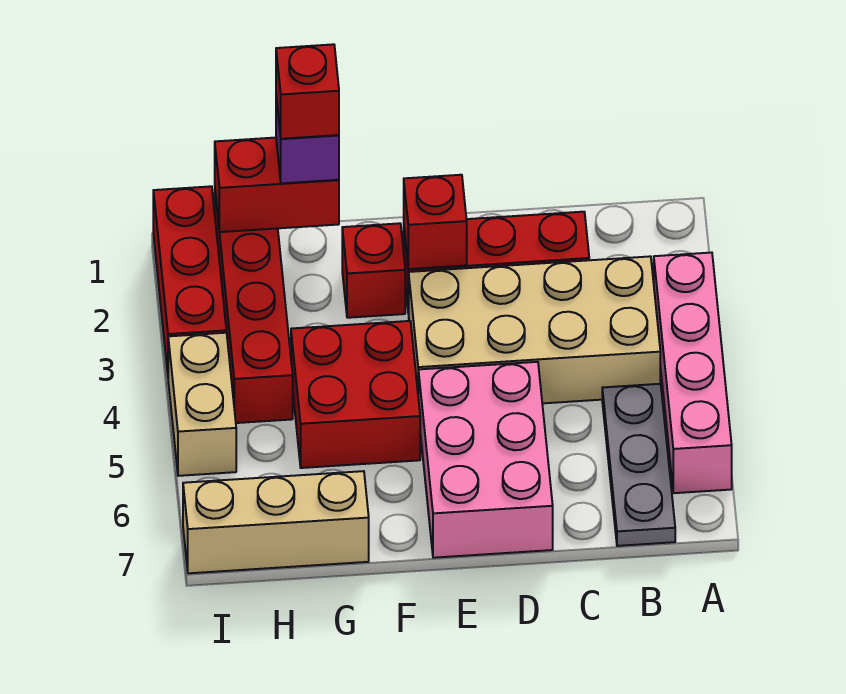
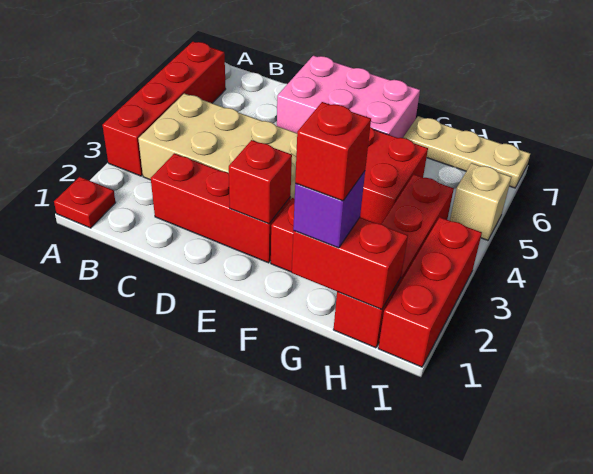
none -> red 1x1 plate [54,177,116,228]
pink 1x4 brick [654,253,732,493] -> red 1x4 brick [102,42,226,176]
grey 1x3 plate [602,384,675,546] -> none
pink 2x3 brick [418,362,553,558] -> pink 2x3 brick turned to [277,56,420,138]
tan 1x3 brick [183,471,369,573] -> tan 1x3 plate [403,116,530,188]
tan 1x2 brick [168,333,236,476] -> tan 1x1 brick [450,163,511,240]

